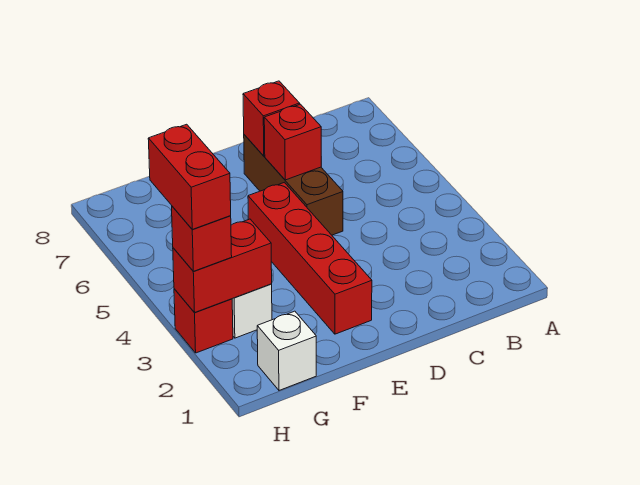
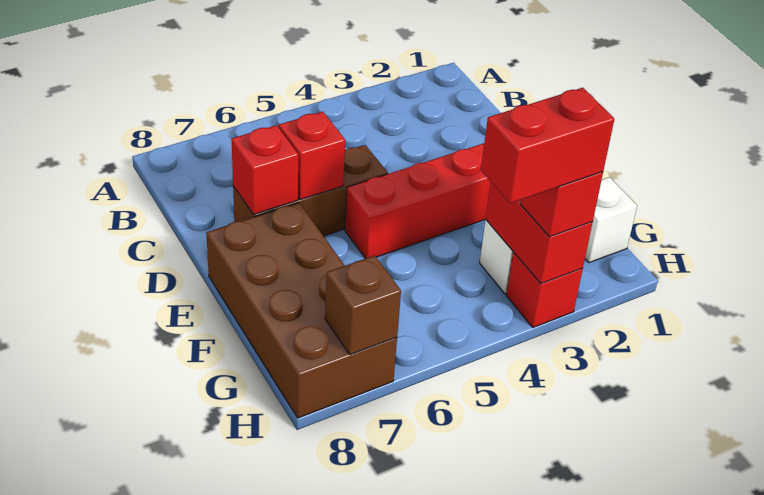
none -> brown 2x4 brick [206,203,397,418]
none -> brown 1x1 brick [325,256,401,355]

